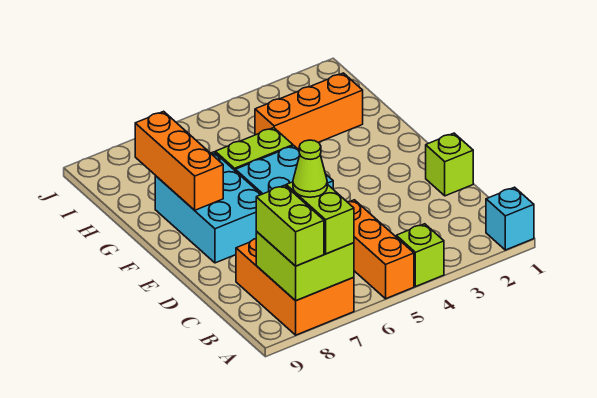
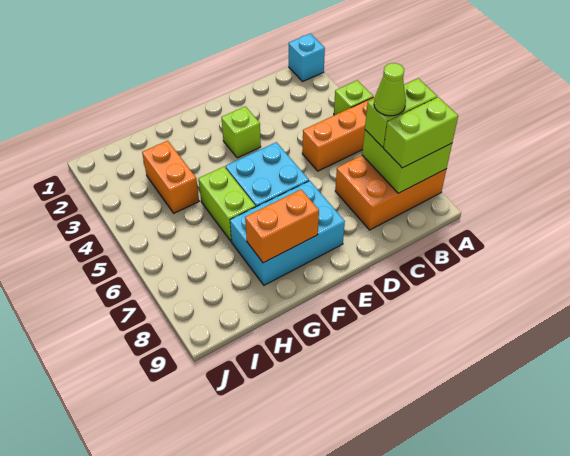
lime 1x1 brick [426,133,473,196] -> lime 1x1 brick moved to [221,106,261,158]
orange 1x3 brick [135,111,223,210] -> orange 1x2 brick [245,190,319,263]
orange 1x3 brick [255,73,363,150] -> orange 1x2 brick [142,141,199,213]

